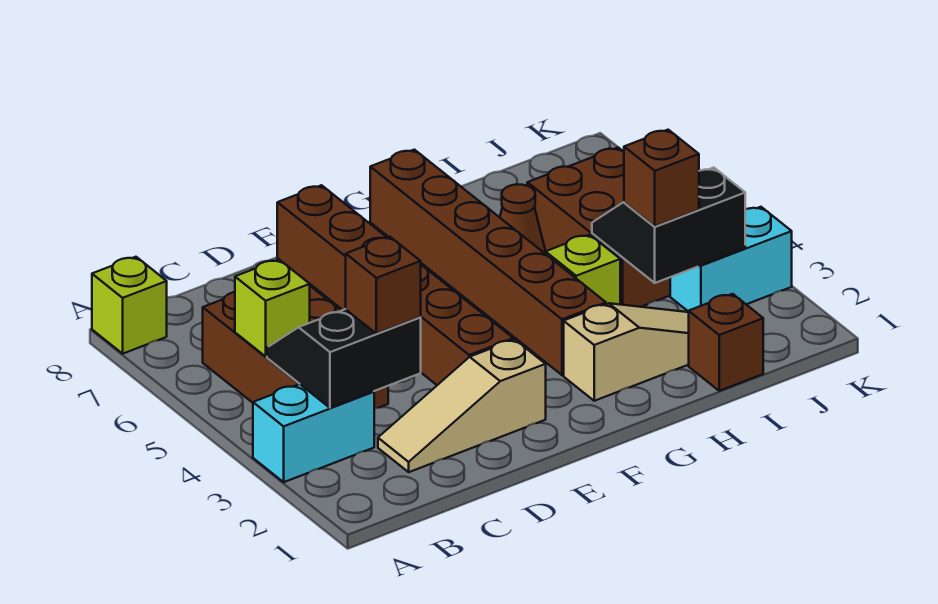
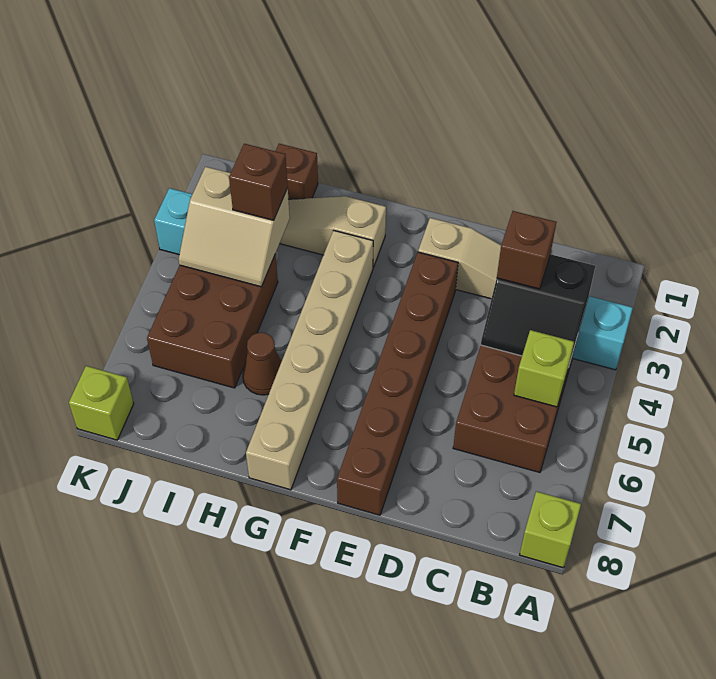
brown 1x6 brick [370,150,606,375] -> tan 1x6 brick [246,230,373,490]
lime 1x1 brick [545,235,620,304] -> lime 1x1 brick moved to [69,366,134,440]
black 2x2 slope [592,168,745,283] -> tan 2x2 slope [179,167,290,287]

